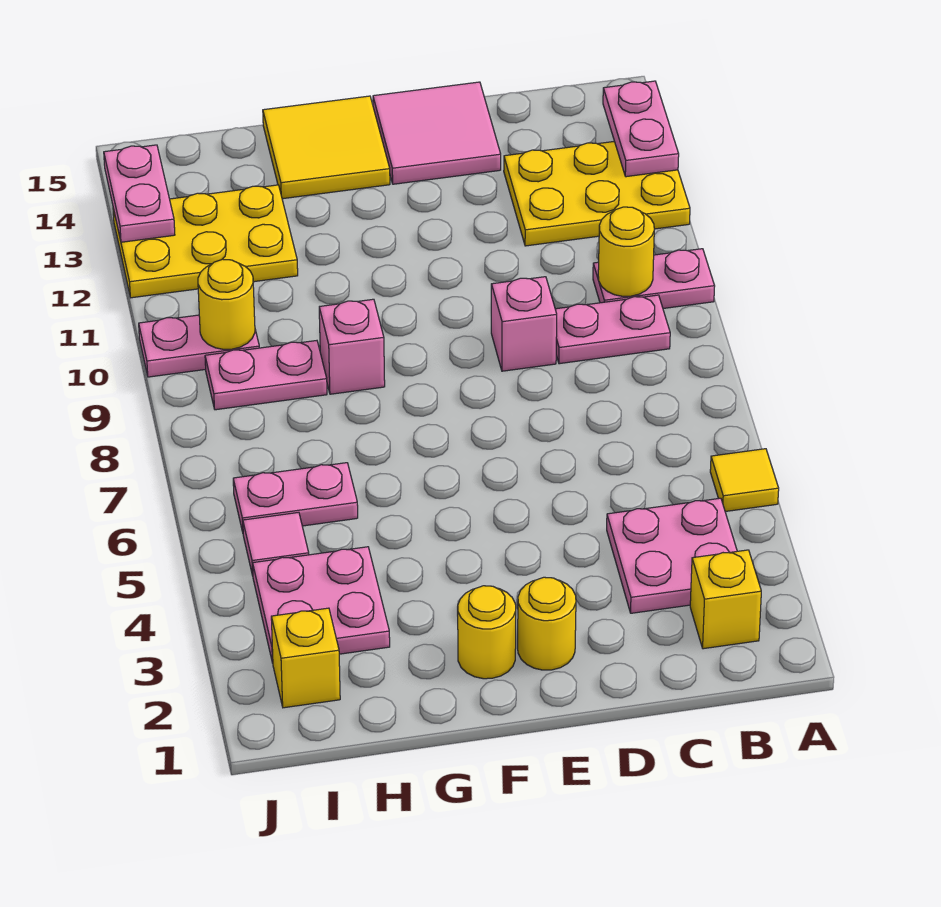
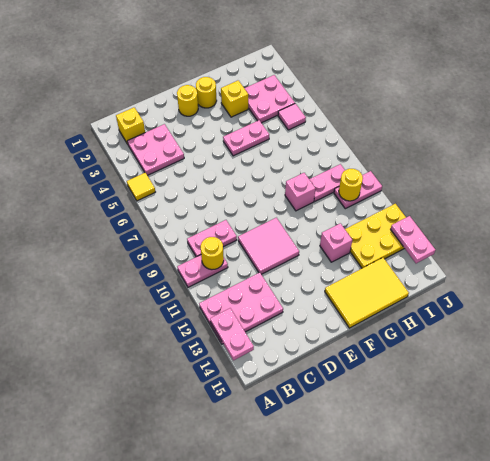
yellow 2x3 plate [504,141,690,246] -> pink 2x3 plate [199,273,283,344]
pink 1x1 brick [491,277,557,371] -> pink 1x1 brick moved to [320,223,353,262]
pink 2x2 tile [373,82,501,184] -> pink 2x2 tile moved to [238,218,299,274]
yellow 2x2 tile [263,96,390,199] -> yellow 2x3 tile [325,258,409,328]
pink 1x2 plate [233,463,358,532] -> pink 1x2 plate moved to [223,120,269,156]
yellow 1x1 brick [271,608,340,708] -> yellow 1x1 brick moved to [221,80,248,117]

